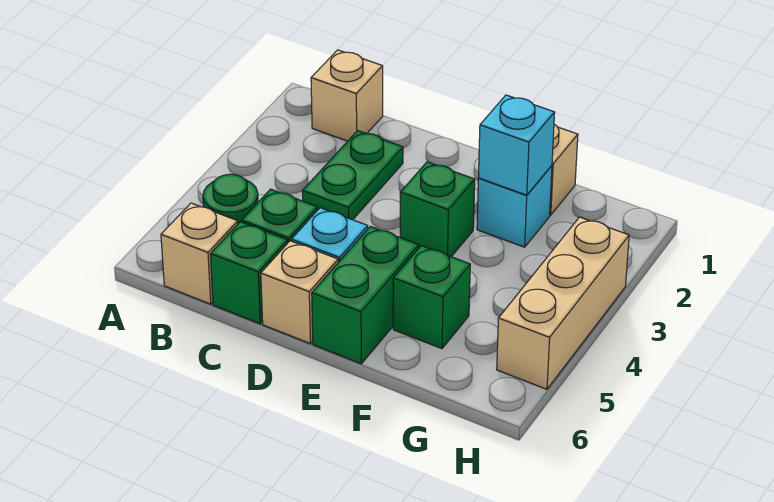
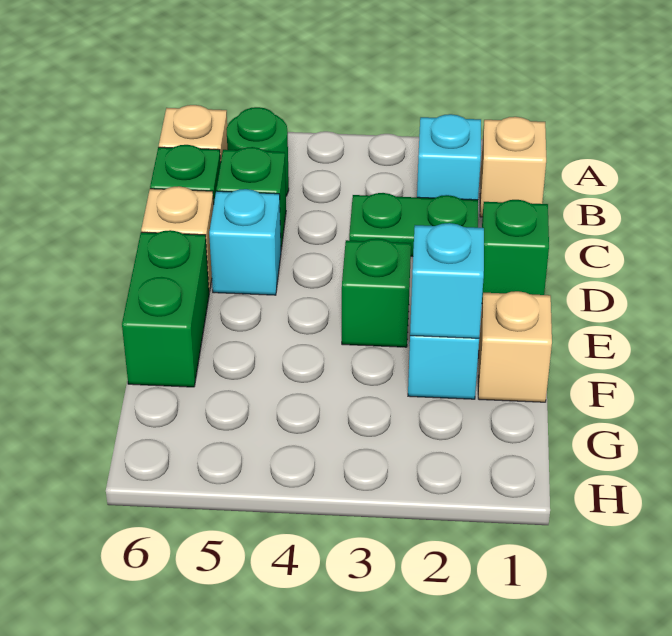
none -> cyan 1x1 brick [417,114,481,200]
green 1x2 brick [312,227,419,364] -> green 1x2 brick turned to [122,230,209,387]
green 1x1 brick [393,246,470,349] -> green 1x1 brick moved to [482,200,549,300]
tan 1x3 brick [497,217,629,389] -> none

